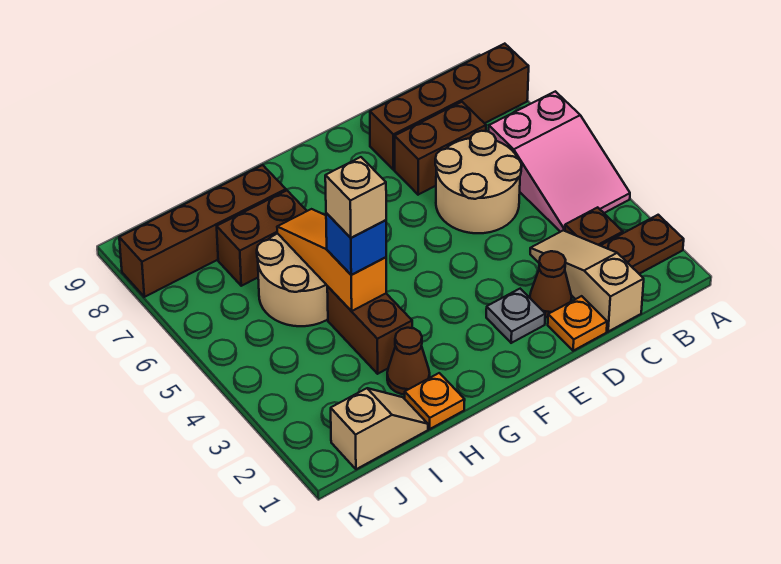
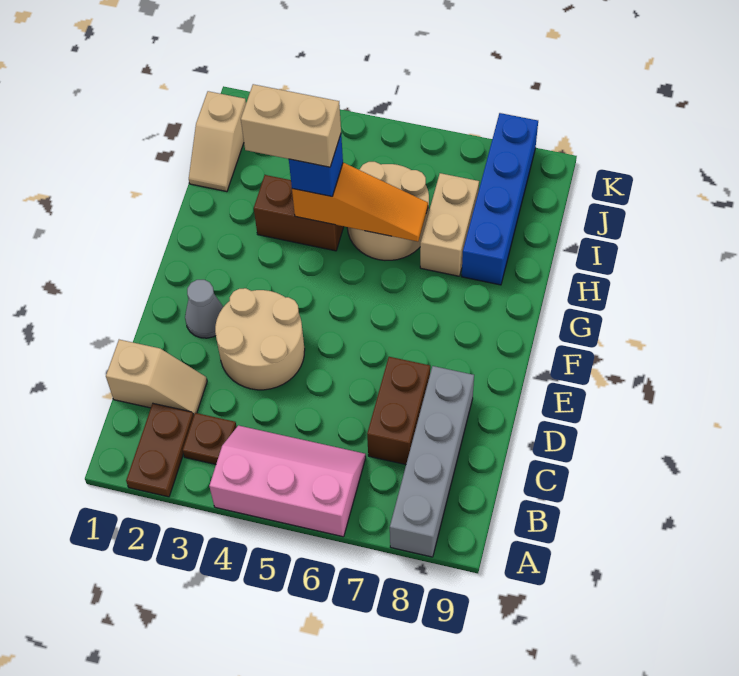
pink 2x3 slope [489,91,630,232] -> pink 2x3 slope turned to [209,425,366,537]
brown 1x4 brick [370,44,529,170] -> grey 1x4 brick [390,366,474,557]
tan 1x3 slope [530,230,644,332] -> tan 1x2 slope [106,340,207,415]
tan 2x2 round brick [435,131,522,233] -> tan 2x2 round brick moved to [215,288,305,390]
orange 1x1 plate [548,296,607,351] -> none
brown 1x1 cone [530,251,572,318] -> none
grey 1x1 plate [486,289,545,343] -> grey 1x1 cone [185,280,223,338]
orange 1x1 plate [405,373,465,429] -> none
brown 1x1 cone [387,328,430,395] -> none
tan 1x1 brick [325,157,386,238] -> tan 1x2 brick [241,84,341,167]
brown 1x2 brick [217,191,307,286] -> tan 1x2 brick [420,173,479,276]
brown 1x4 brick [119,165,286,297] -> blue 1x4 brick [462,113,538,285]

